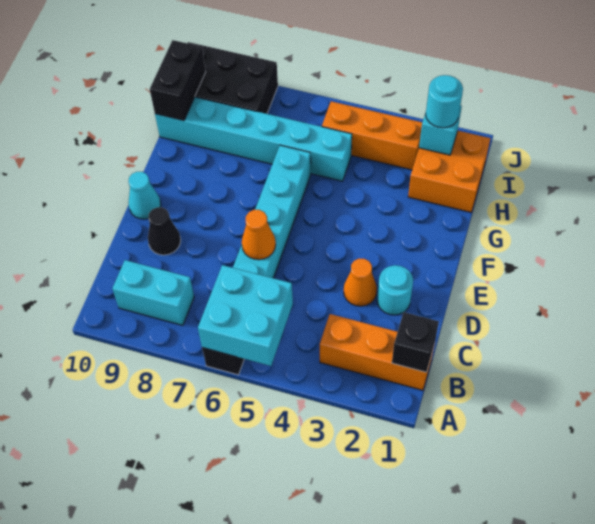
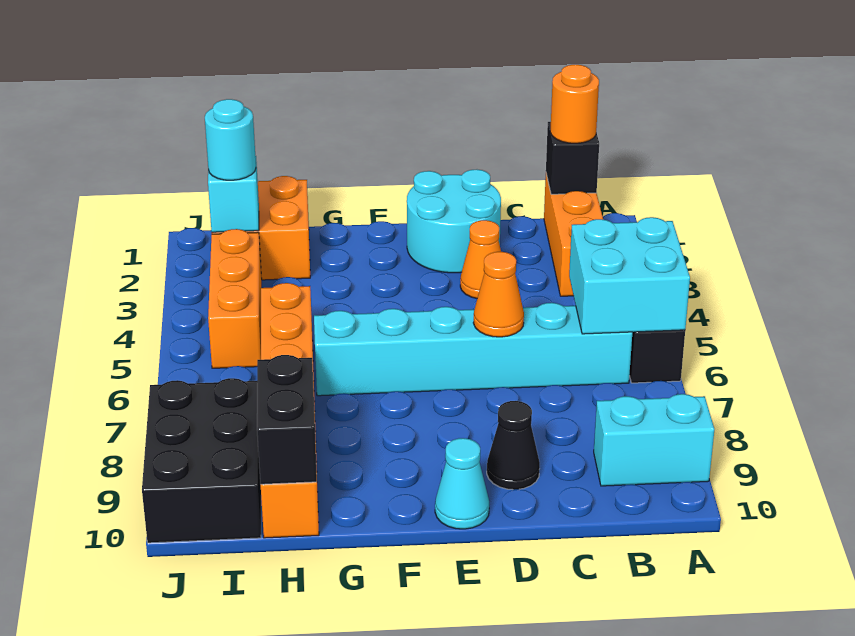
none -> orange 1x1 round brick [550,65,599,143]
cyan 1x2 brick [112,260,194,325] -> cyan 1x2 brick turned to [594,394,714,486]
cyan 1x1 round brick [377,265,413,315] -> cyan 2x2 round brick [407,170,501,273]
cyan 1x6 brick [155,97,352,181] -> orange 1x6 brick [261,283,319,538]
black 1x2 brick [150,40,206,121] -> black 1x2 brick turned to [257,355,317,484]

